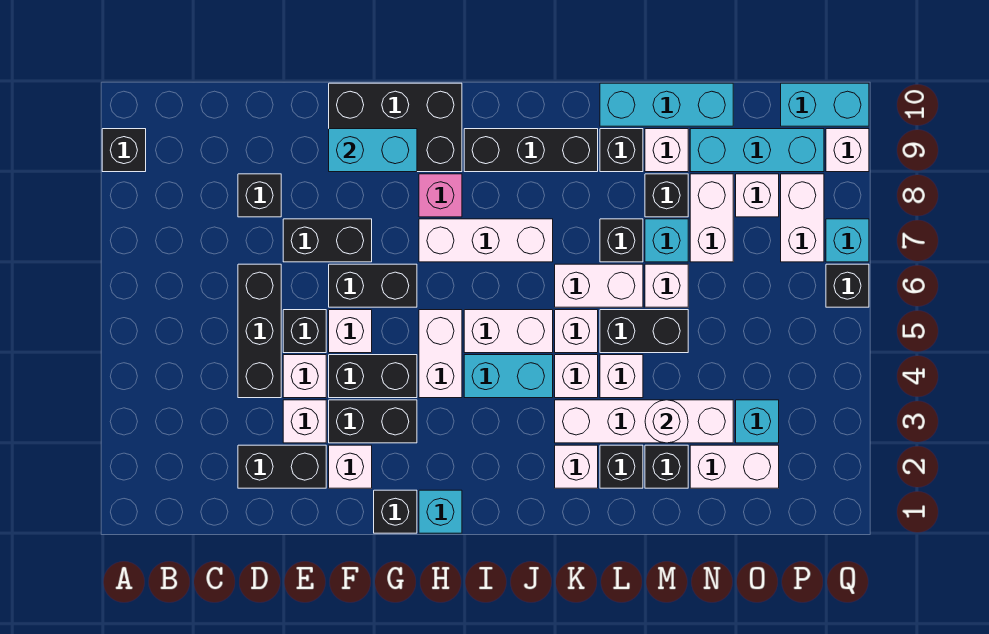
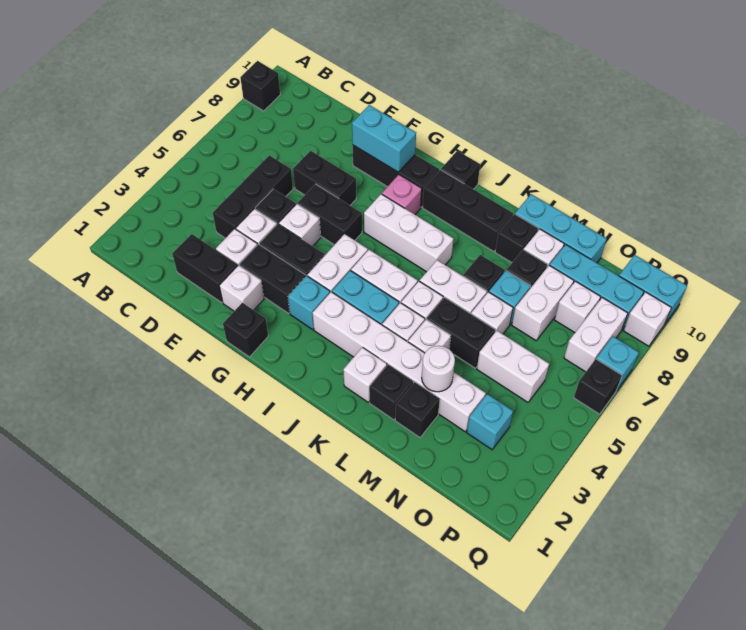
black 1x1 brick [238,174,281,217] -> black 1x1 brick moved to [441,151,480,189]
black 2x3 brick [329,83,462,172] -> black 1x3 brick [353,145,439,207]
cyan 1x1 brick [419,490,462,533] -> cyan 1x1 brick moved to [288,276,330,330]
white 1x4 brick [555,400,733,443] -> white 1x6 brick [313,292,486,432]
white 1x2 brick [690,445,779,488] -> white 1x2 brick moved to [477,331,549,402]

